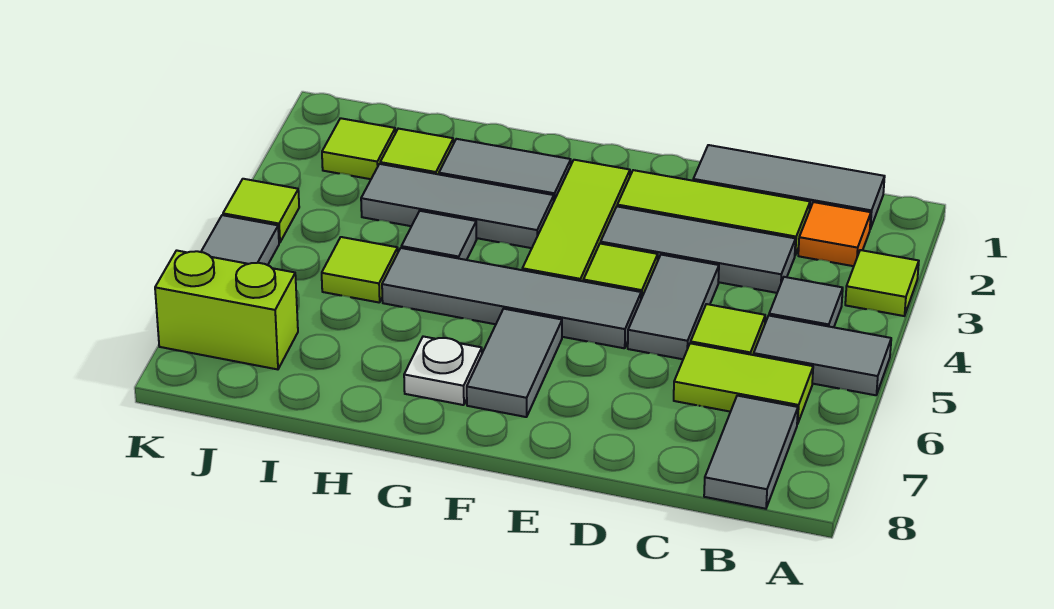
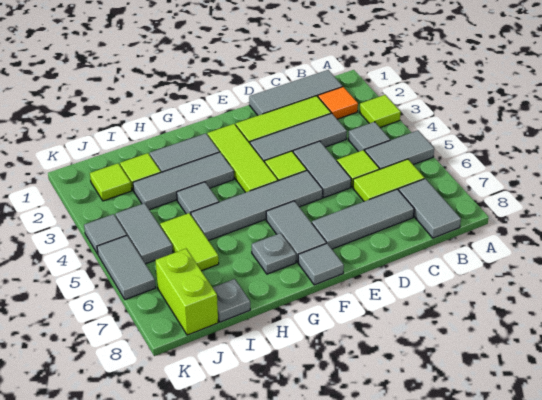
none -> grey 1x3 tile [312,189,414,249]
none -> grey 1x1 tile [298,243,344,285]
white 1x1 plate [404,336,482,405] -> grey 1x1 plate [252,233,296,274]
lime 1x1 tile [322,237,398,303] -> lime 1x2 tile [160,213,219,271]
none -> grey 1x1 plate [213,279,250,322]
none -> grey 1x2 tile [115,203,173,264]
lime 1x2 brick [155,250,298,369] -> lime 1x2 brick turned to [155,249,218,335]
lime 1x1 tile [223,179,299,243] -> grey 1x1 tile [84,214,127,254]

